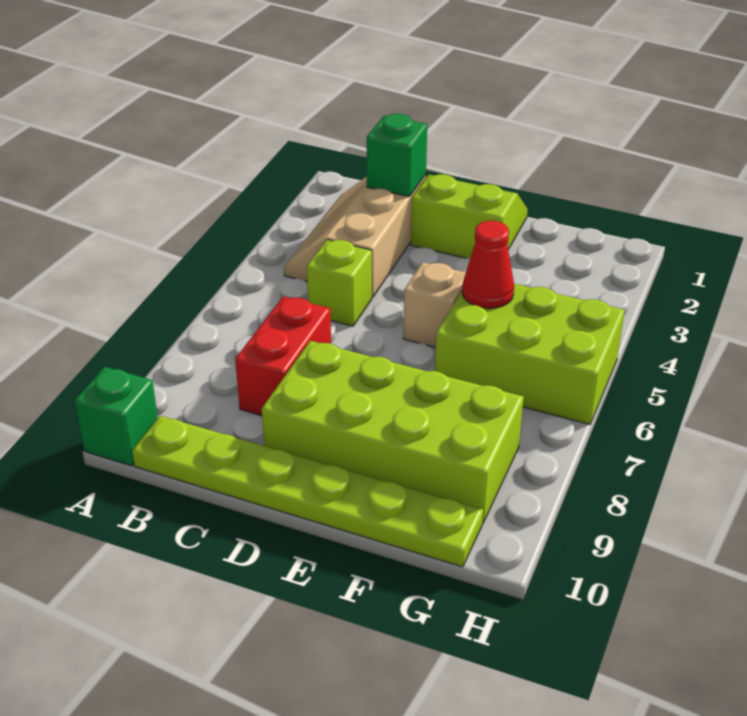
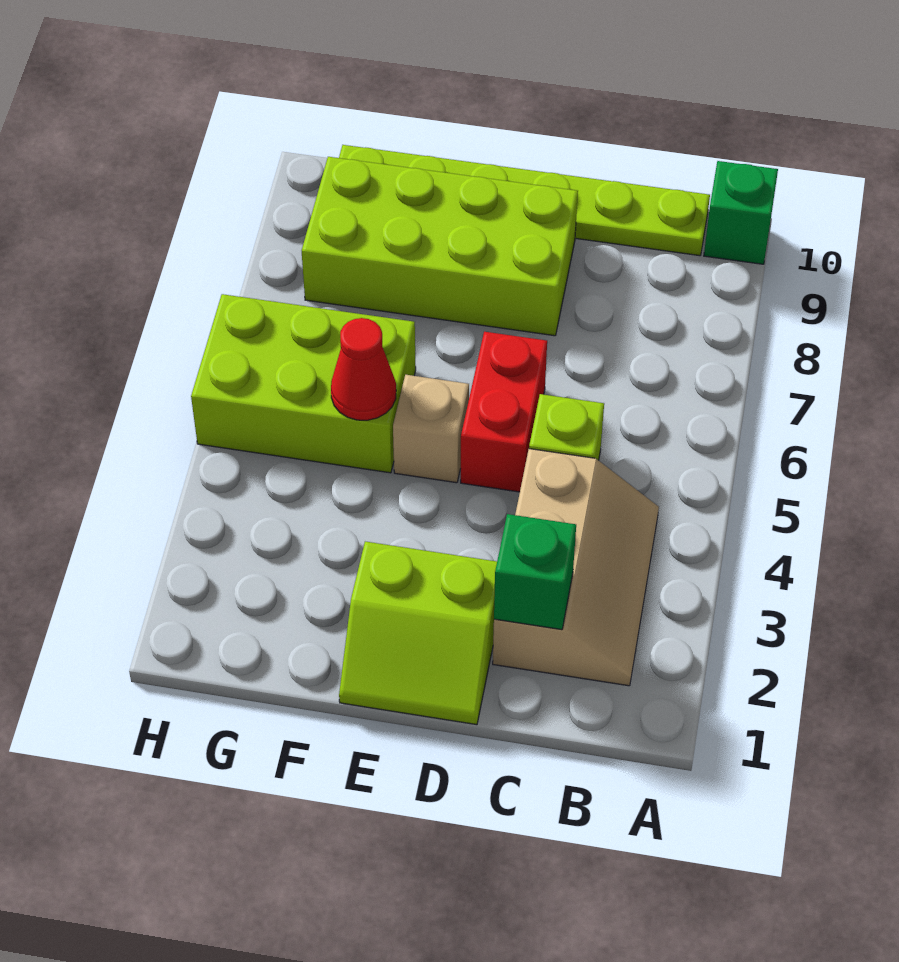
red 1x2 brick [235,296,331,416] -> red 1x2 brick moved to [461,332,547,492]

